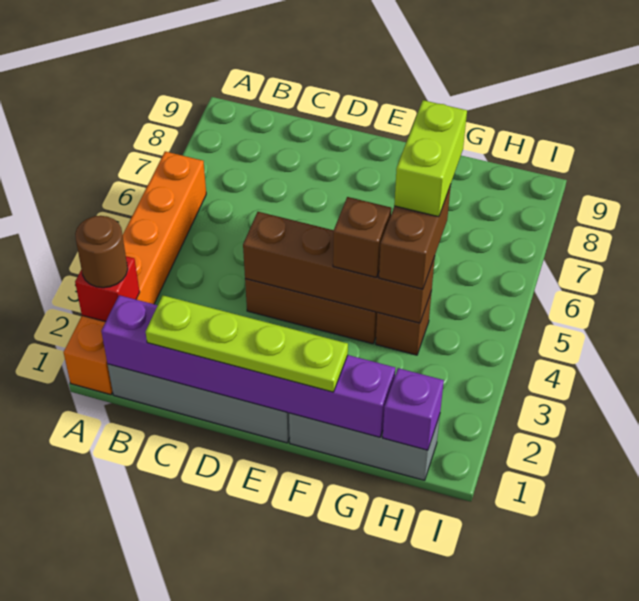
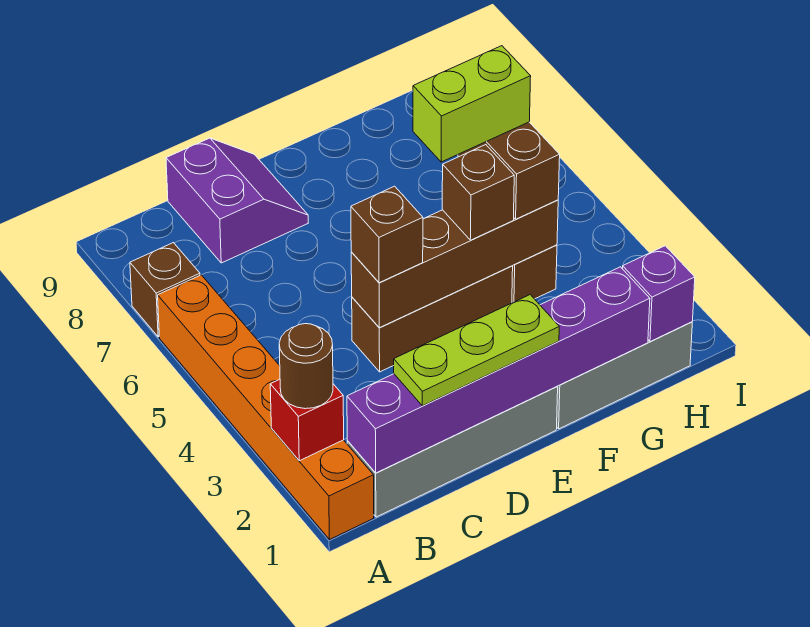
none -> brown 1x1 brick [130,243,200,337]
lime 1x4 plate [146,296,348,392] -> lime 1x3 plate [394,295,559,406]
none -> purple 2x2 slope [166,138,308,263]
none -> brown 1x1 brick [351,186,423,283]
lime 1x2 brick [394,100,467,217] -> lime 1x2 brick turned to [413,46,531,162]

